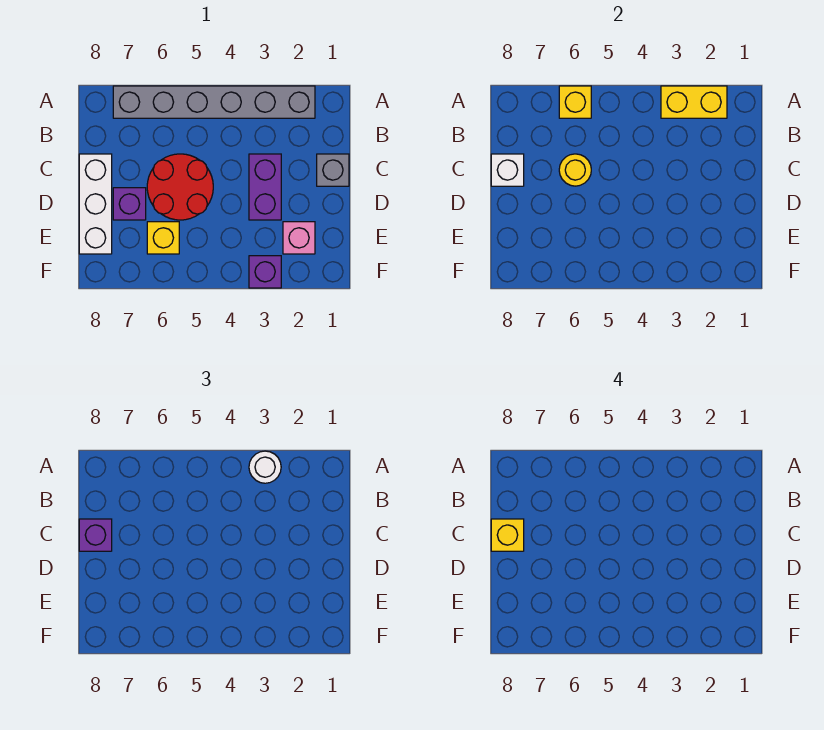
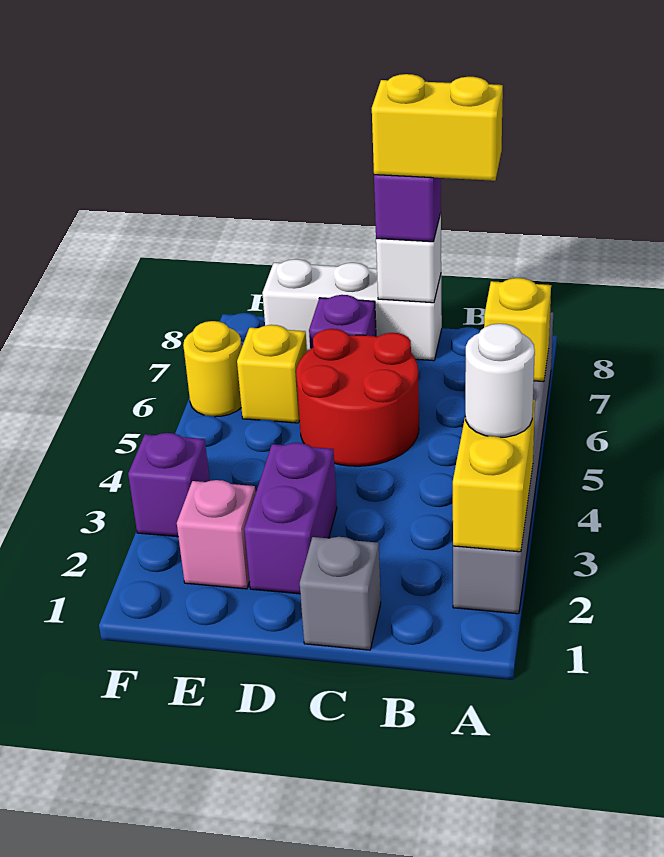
purple 1x2 brick [249,154,281,220] -> purple 1x2 brick turned to [244,443,337,594]
yellow 1x1 round brick [559,154,591,186] -> yellow 1x1 round brick moved to [183,321,242,417]
yellow 1x1 brick [491,519,524,551] -> yellow 1x2 brick [372,74,503,181]

